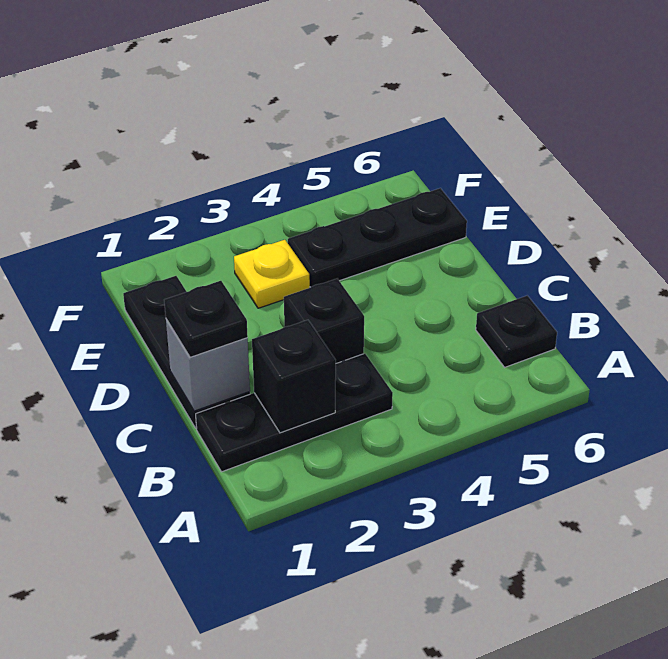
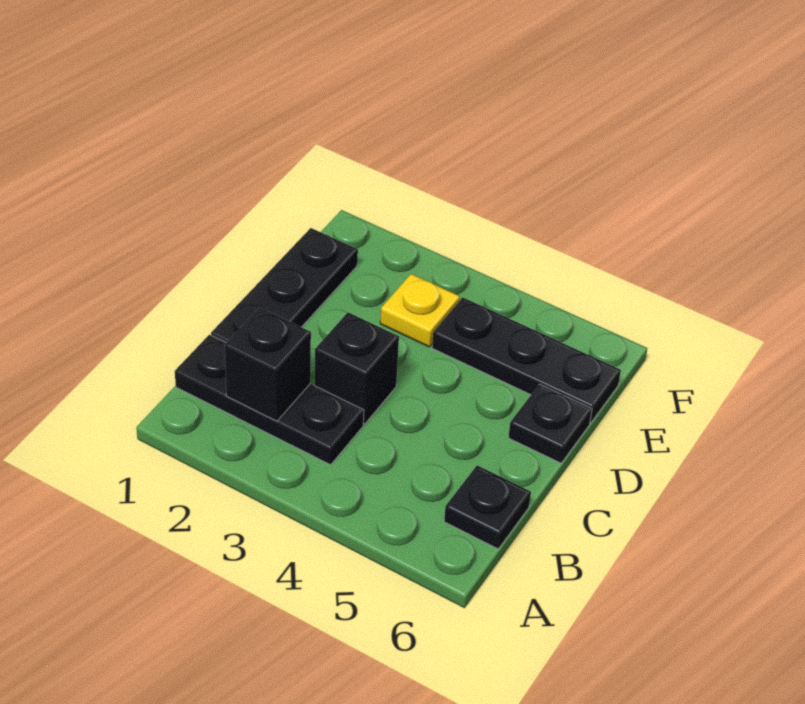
grey 1x1 brick [166,319,250,411] -> none
black 1x1 plate [164,281,248,357] -> black 1x1 plate moved to [508,384,592,463]

